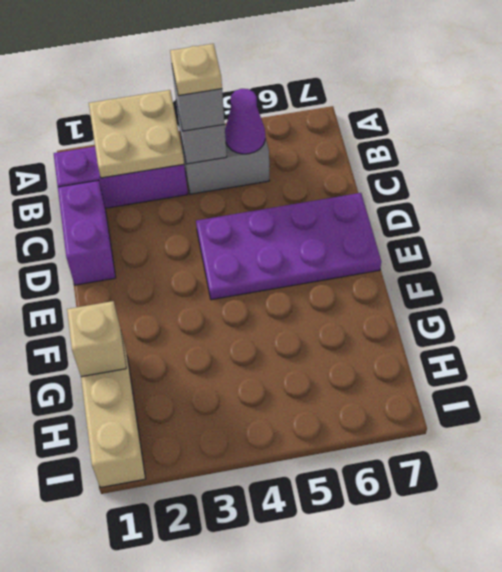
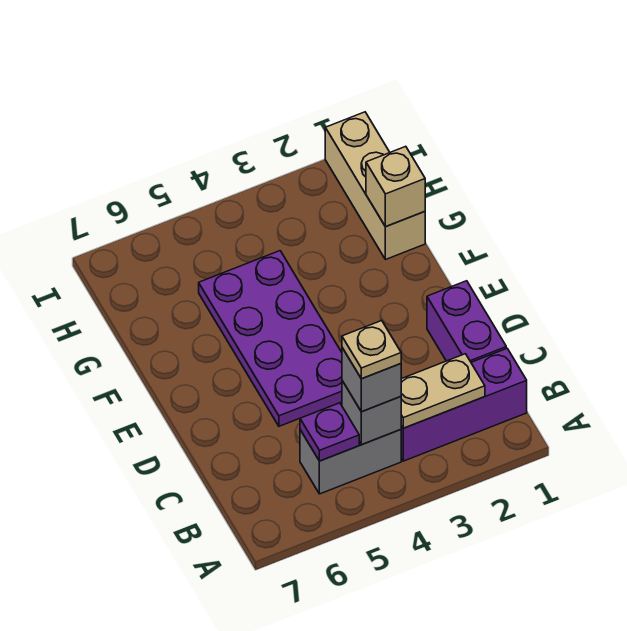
tan 2x2 plate [89,90,184,178] -> tan 1x2 plate [401,354,485,428]
purple 1x1 cone [225,89,265,154] -> purple 1x1 plate [300,403,359,461]
purple 2x4 plate [196,193,381,300] -> purple 2x4 plate turned to [199,251,342,426]

